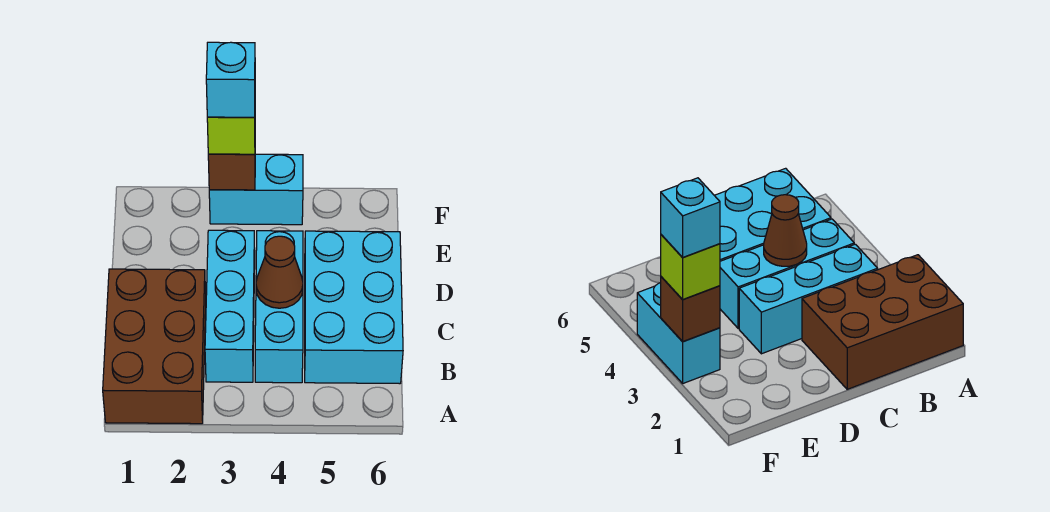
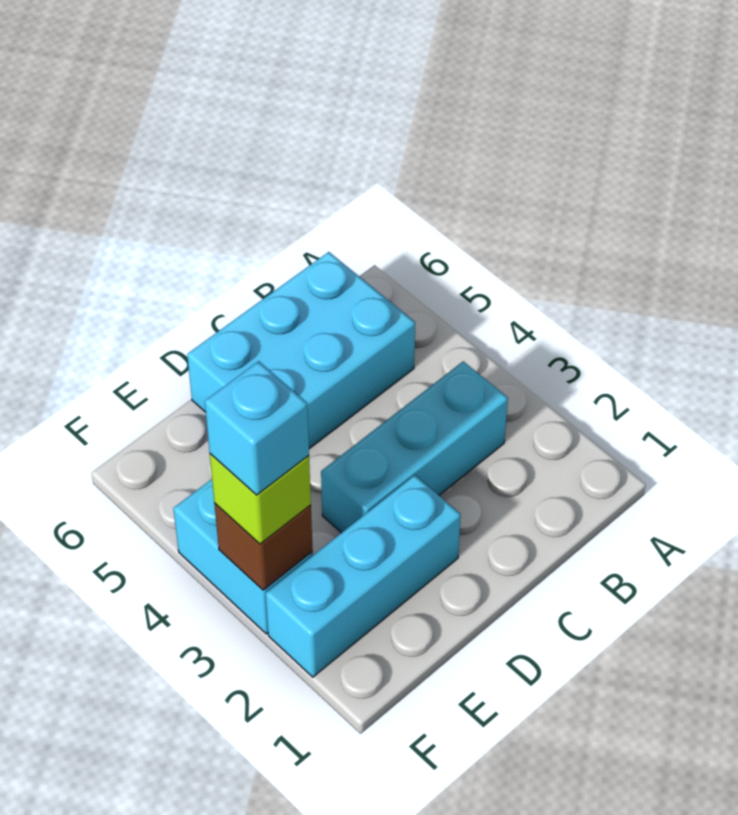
brown 2x3 brick [103,269,206,424] -> none
cyan 1x3 brick [255,231,303,383] -> cyan 1x3 brick moved to [266,475,461,677]
brown 1x1 cone [256,236,303,308] -> none

